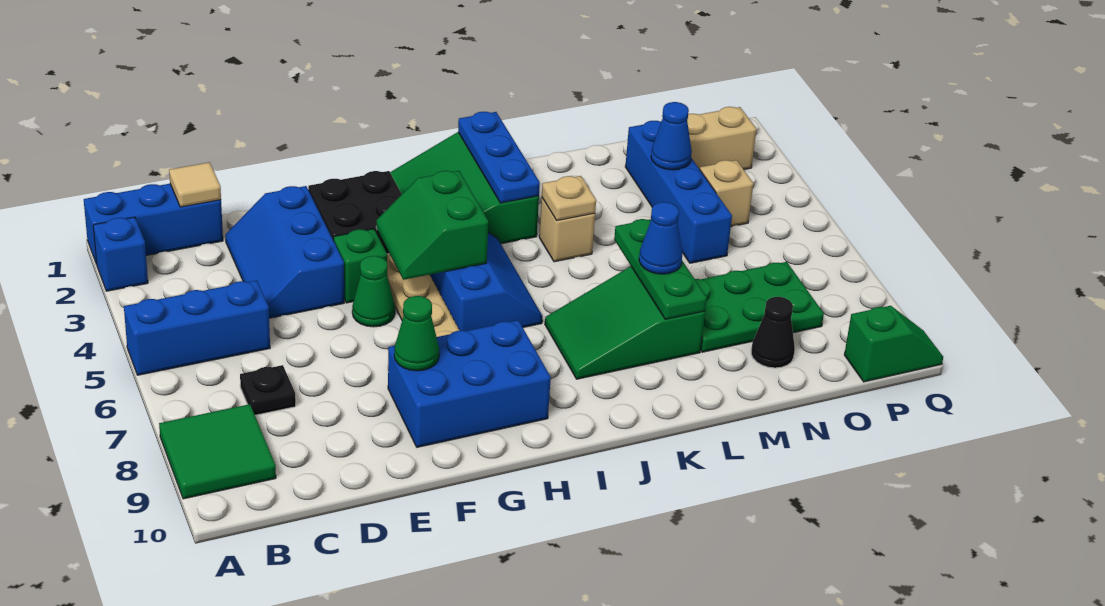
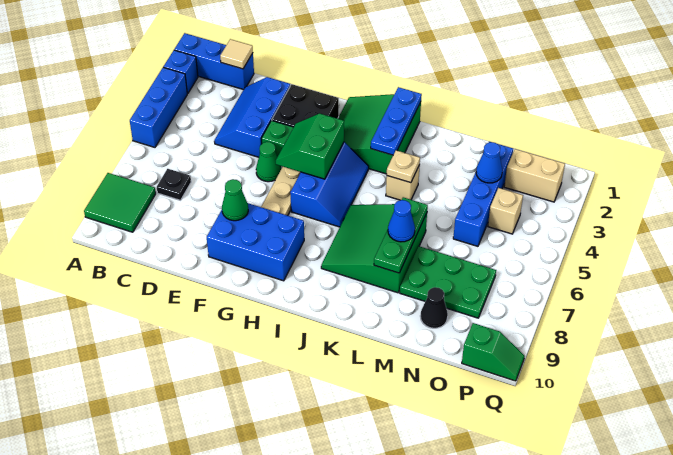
blue 1x3 brick [124,280,270,375] -> blue 1x3 brick turned to [130,67,187,147]
green 2x3 slope [545,267,705,379] -> green 3x3 slope [321,204,427,293]

